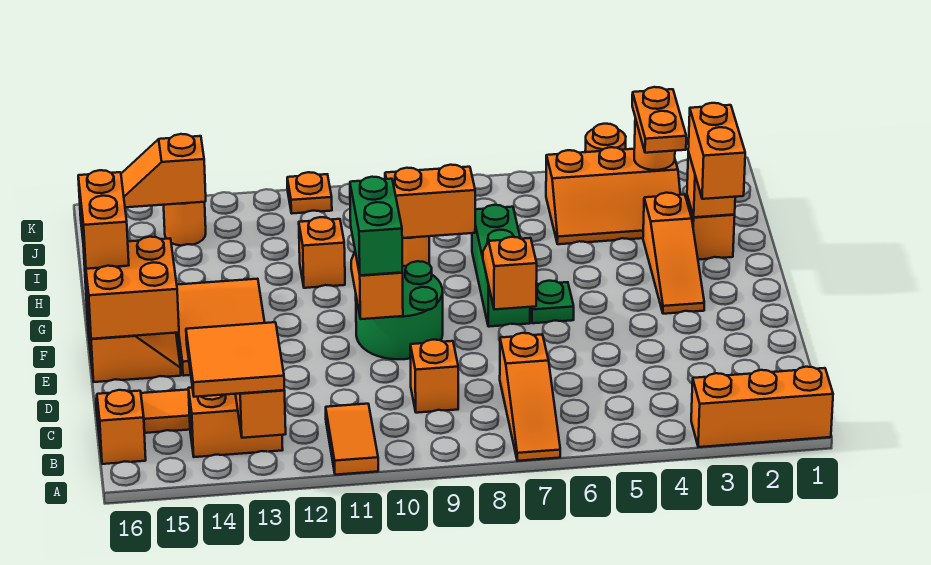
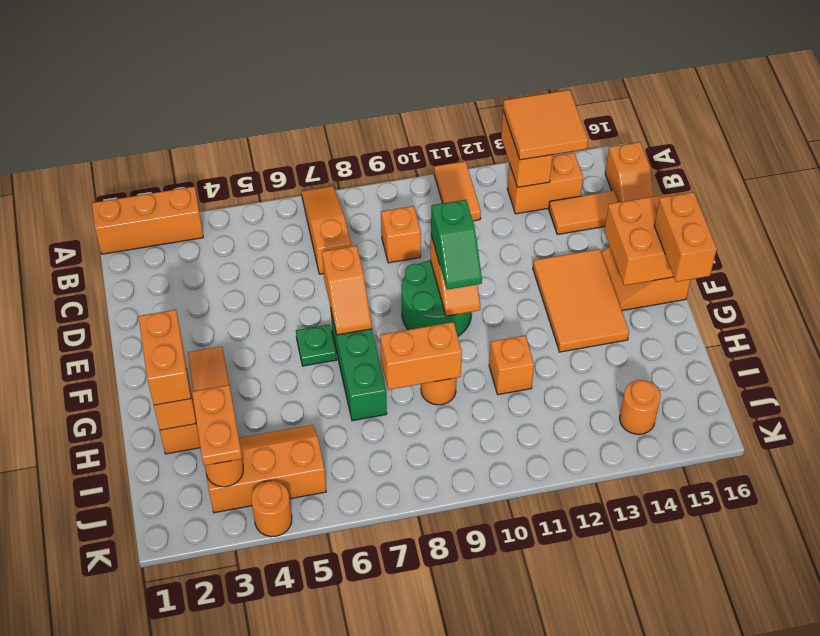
green 1x2 brick [350,177,402,275] -> green 1x2 slope [431,200,482,290]
orange 1x2 slope [121,134,206,207] -> none
orange 1x1 plate [287,172,332,213] -> none

